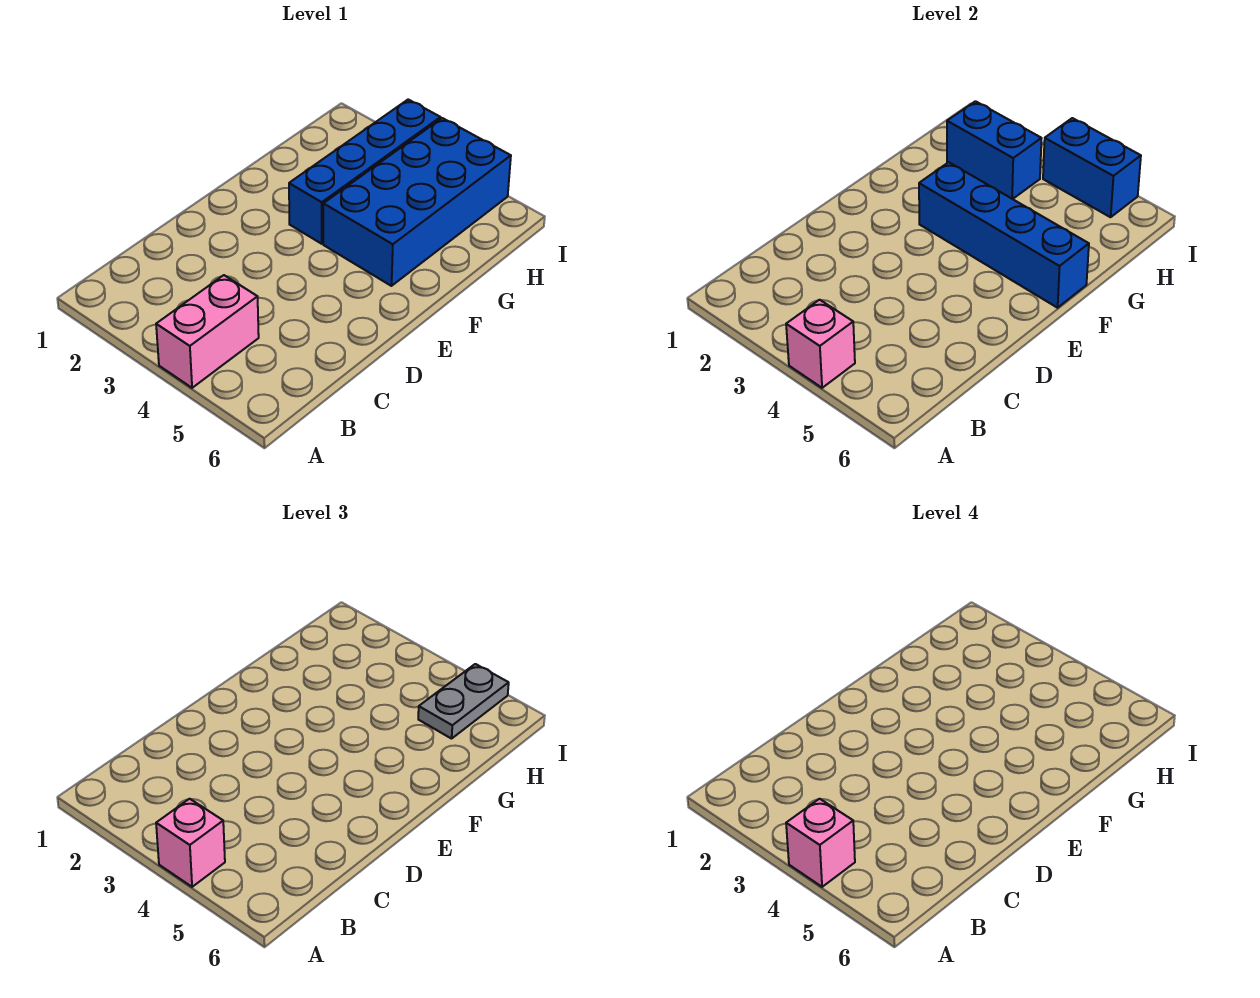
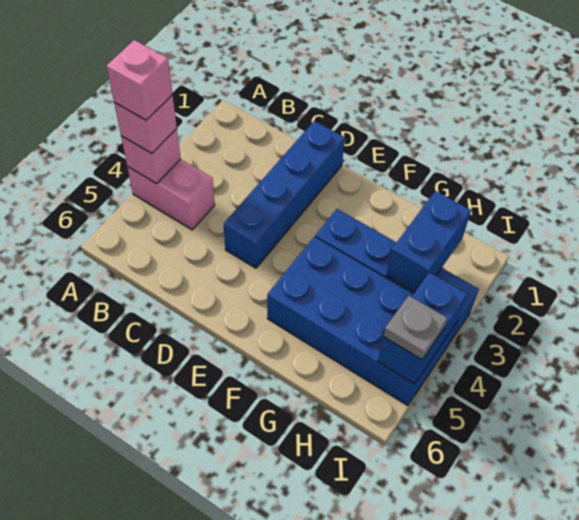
blue 1x4 brick [919,162,1089,308] -> blue 1x4 brick moved to [224,121,345,268]
grey 1x2 plate [418,664,509,739] -> grey 1x1 plate [383,296,448,360]

